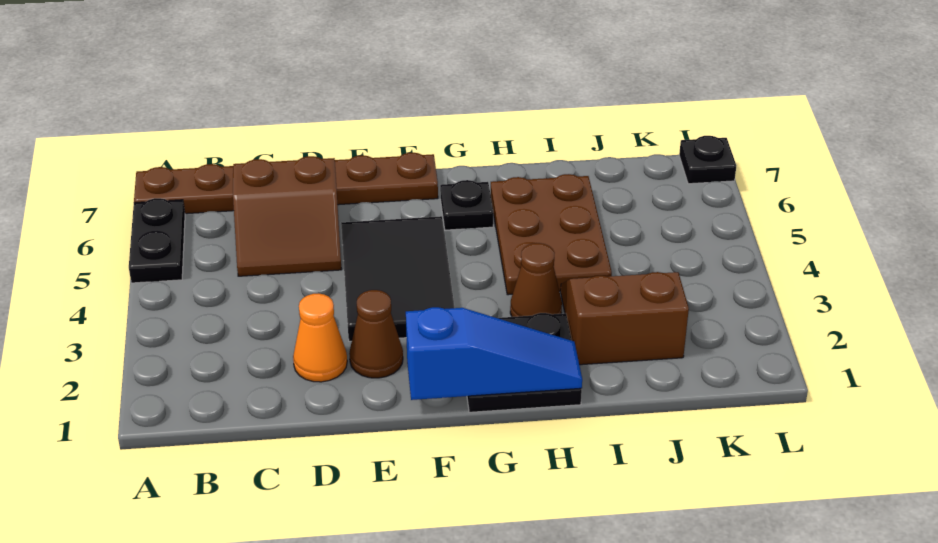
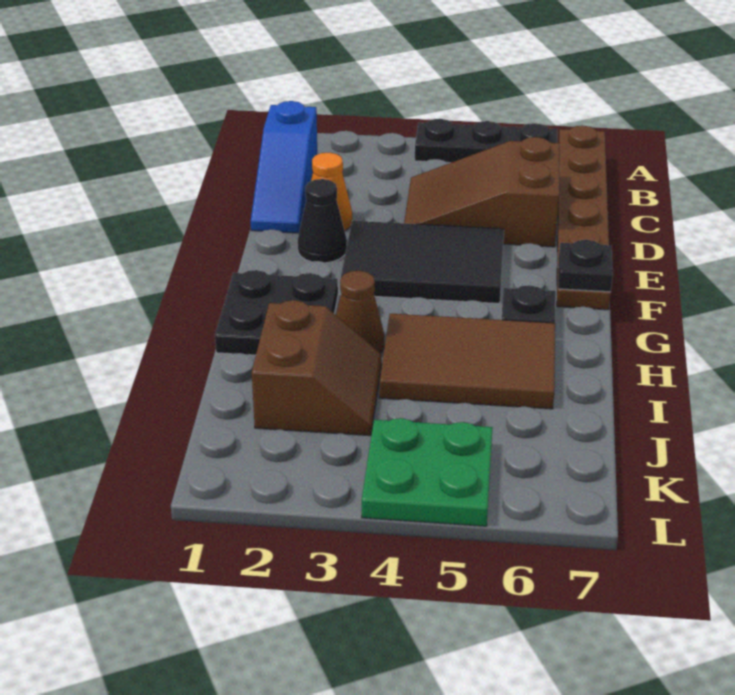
black 1x2 plate [129,198,185,283] -> black 1x3 plate [415,119,557,163]
brown 2x2 slope [233,156,342,276] -> brown 2x3 slope [404,137,560,247]
brown 1x1 cone [349,290,403,378] -> black 1x1 cone [298,179,347,263]
blue 1x3 slope [406,307,582,400] -> blue 1x3 slope moved to [251,101,317,233]
brown 2x3 plate [491,174,612,295] -> brown 2x3 tile [379,314,555,409]
none -> green 2x2 plate [362,418,493,526]
black 1x1 plate [679,136,736,184] -> black 1x1 plate moved to [558,240,613,292]

